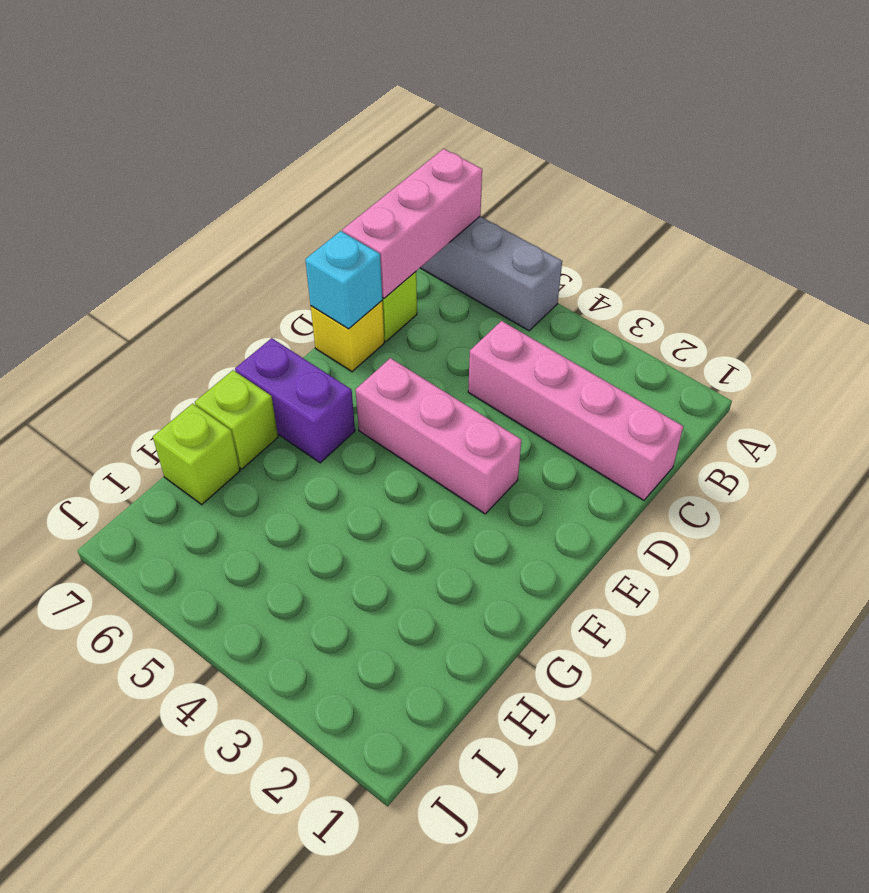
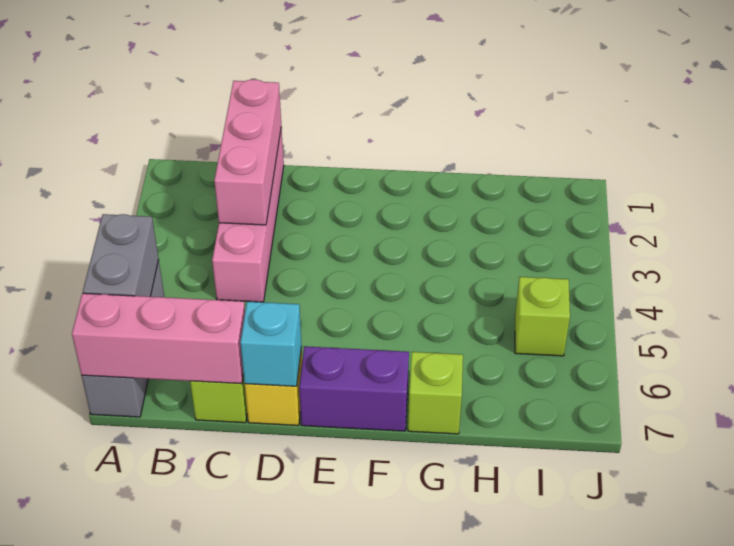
none -> grey 1x2 brick [83,214,159,297]
pink 1x3 brick [356,358,521,514] -> pink 1x3 brick moved to [214,79,281,225]
purple 1x2 brick [235,338,355,463] -> purple 1x2 brick turned to [299,346,409,431]
lime 1x1 brick [153,404,240,505] -> lime 1x1 brick moved to [515,277,570,356]

